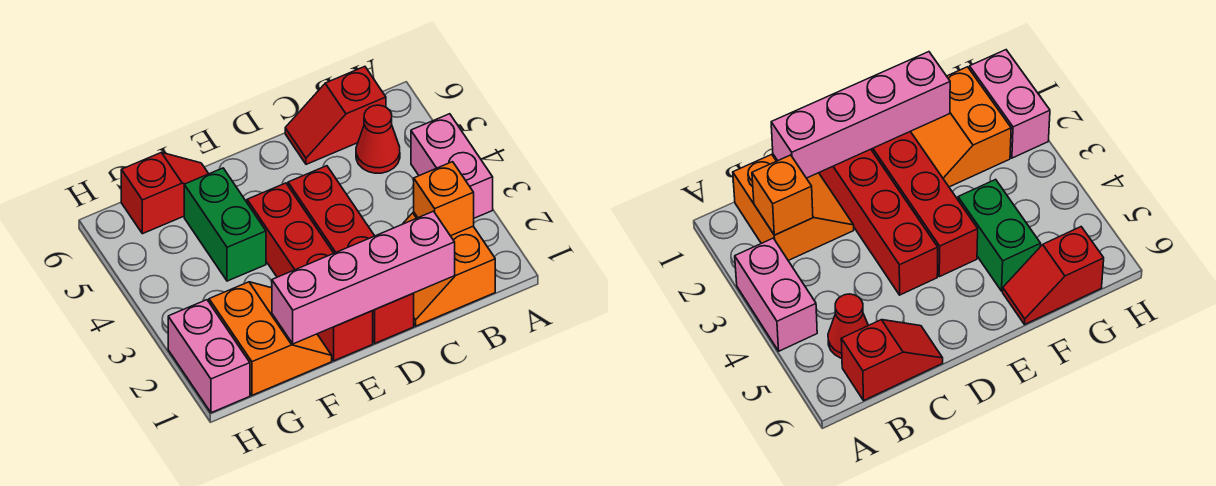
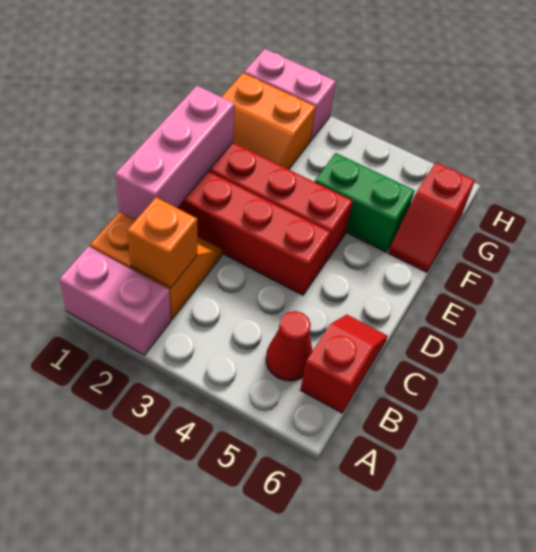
pink 1x2 brick [411,114,493,218] -> pink 1x2 brick moved to [59,246,171,355]
pink 1x4 brick [272,211,455,344] -> pink 1x3 brick [115,86,235,220]

